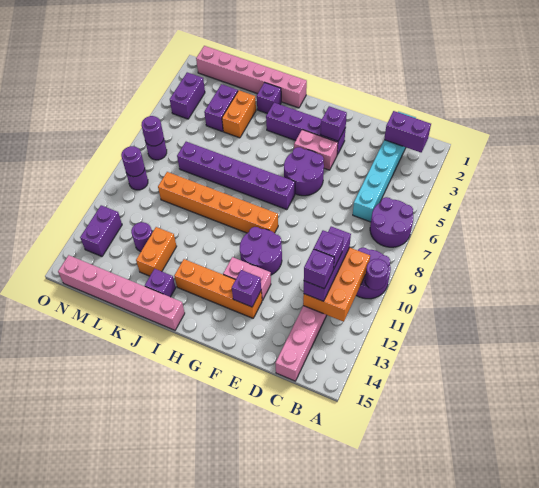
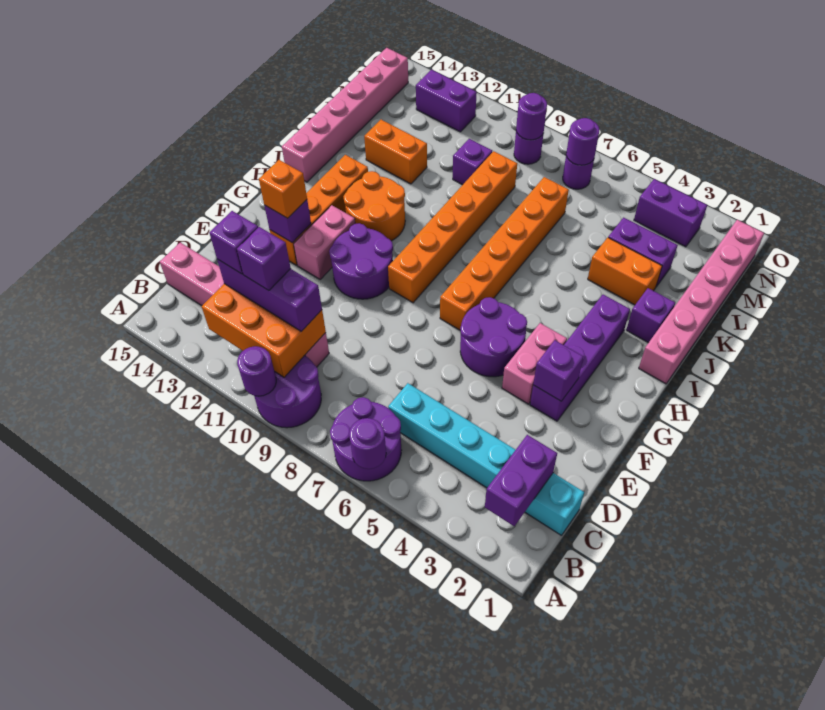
none -> orange 1x1 brick [259,160,307,218]
purple 1x6 brick [177,142,295,210] -> orange 1x6 brick [440,177,569,330]
none -> orange 2x2 round brick [343,171,405,241]
purple 1x1 brick [145,269,176,297] -> purple 1x1 brick moved to [453,139,492,185]
purple 1x1 round brick [131,222,152,251] -> purple 1x1 round brick moved to [349,418,386,469]

